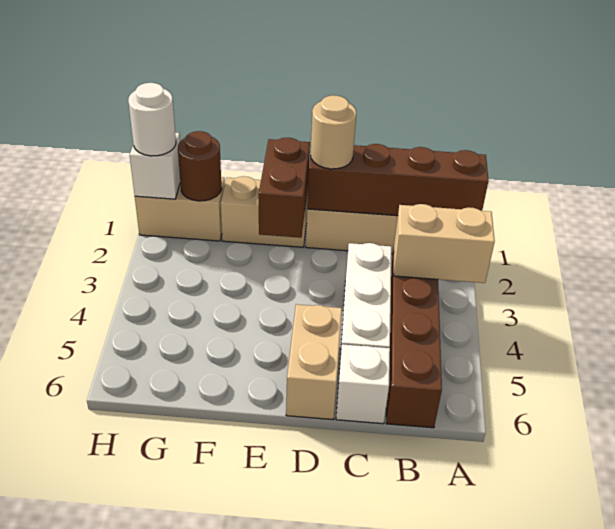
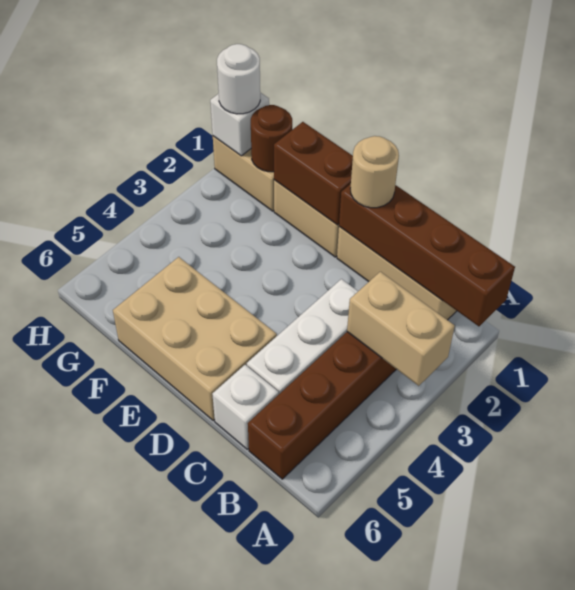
tan 1x2 brick [286,304,342,420] -> tan 2x3 brick [113,257,277,420]
brown 1x2 brick [259,138,310,238] -> brown 1x2 brick turned to [274,122,353,225]

